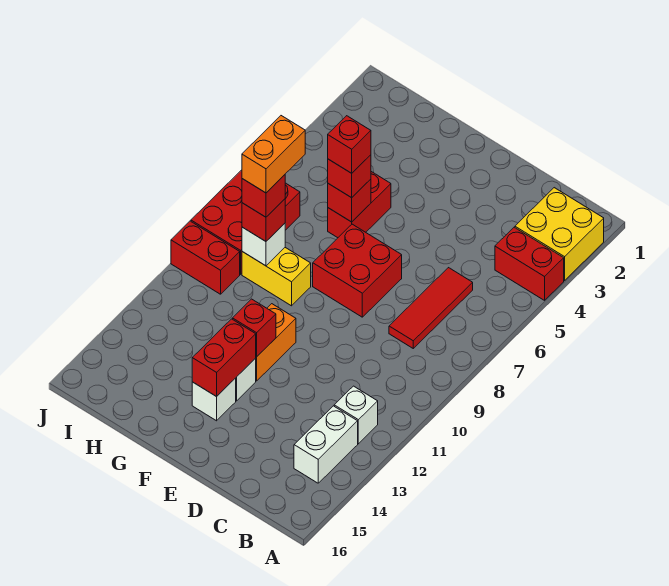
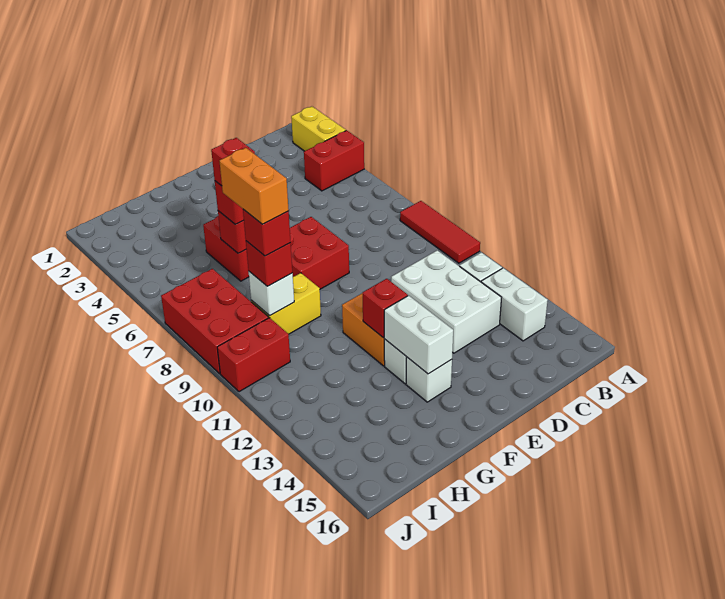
yellow 2x2 brick [515,188,604,281] -> yellow 1x2 brick [291,106,346,151]
red 1x3 tile [389,268,473,348] -> red 1x3 tile moved to [400,201,480,263]
none -> white 2x3 brick [391,250,502,353]
red 1x2 brick [192,319,256,397] -> white 1x2 brick [384,296,453,374]

